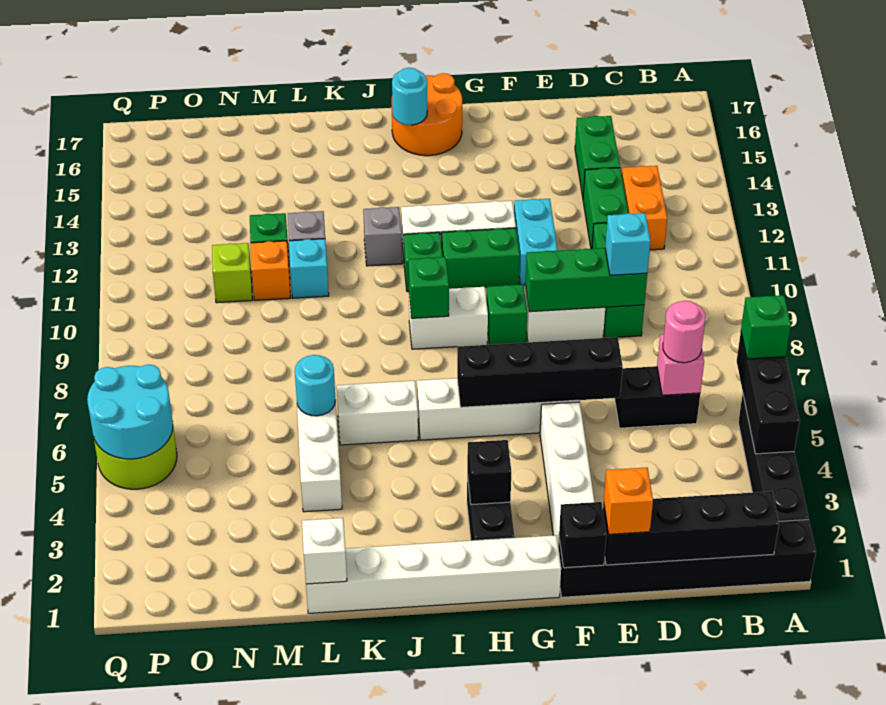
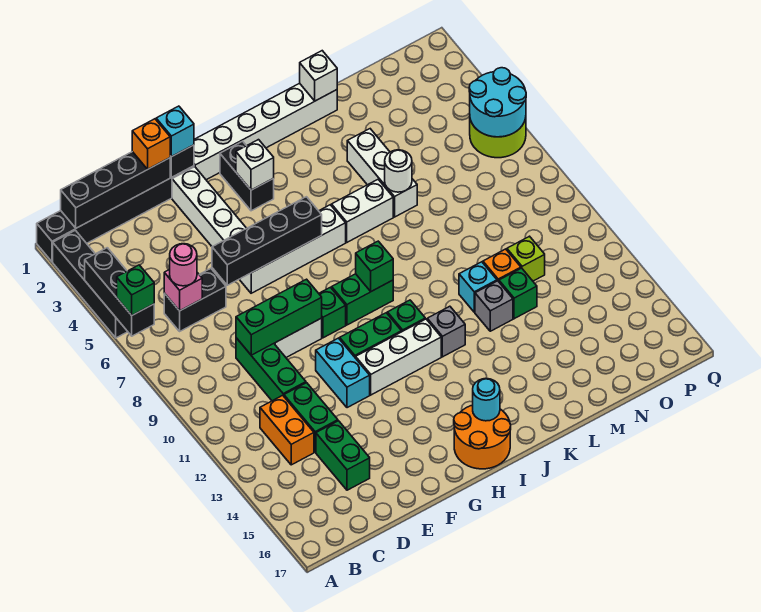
cyan 1x1 brick [605,213,650,275] -> cyan 1x1 brick moved to [156,106,194,157]
black 1x1 brick [467,440,511,505] -> white 1x1 brick [236,140,274,190]
white 1x2 brick [409,287,488,349] -> green 1x2 brick [332,274,393,325]
cyan 1x1 round brick [295,355,336,416] -> white 1x1 round brick [385,150,412,192]

